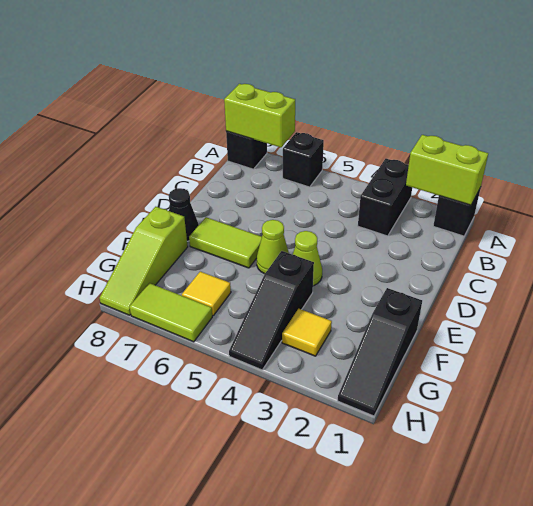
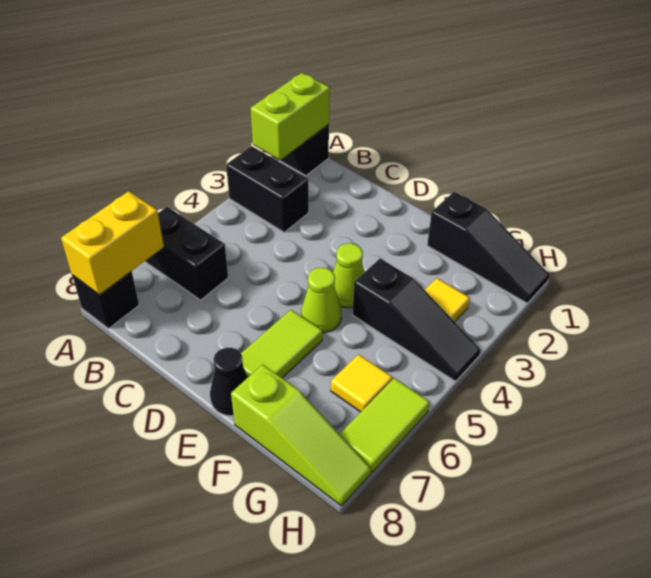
black 1x1 brick [282,132,324,187] -> black 1x2 brick [145,207,228,300]
lime 1x2 brick [224,84,295,147] -> yellow 1x2 brick [61,191,164,295]

